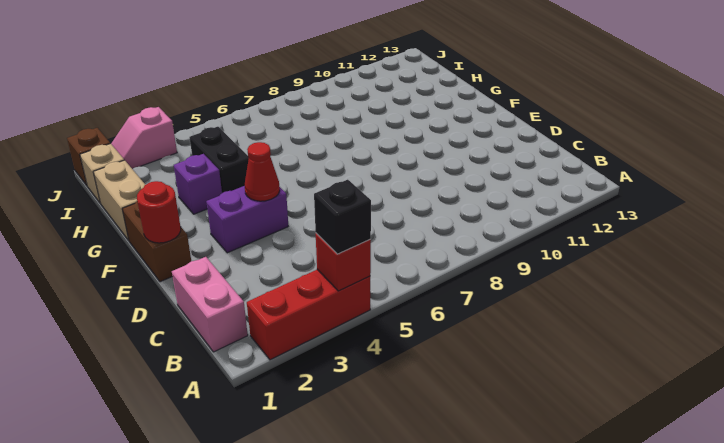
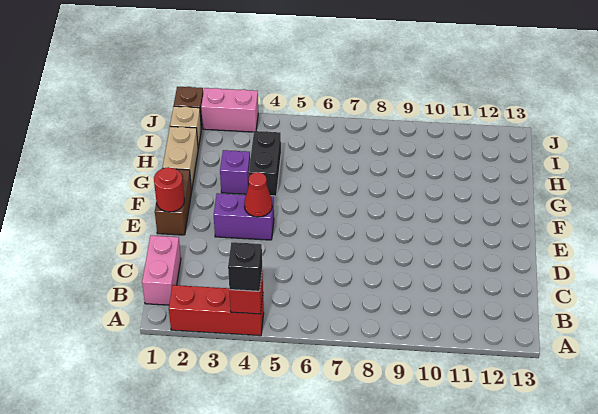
pink 1x2 slope [111,107,177,169] -> pink 1x2 brick [201,88,258,132]

